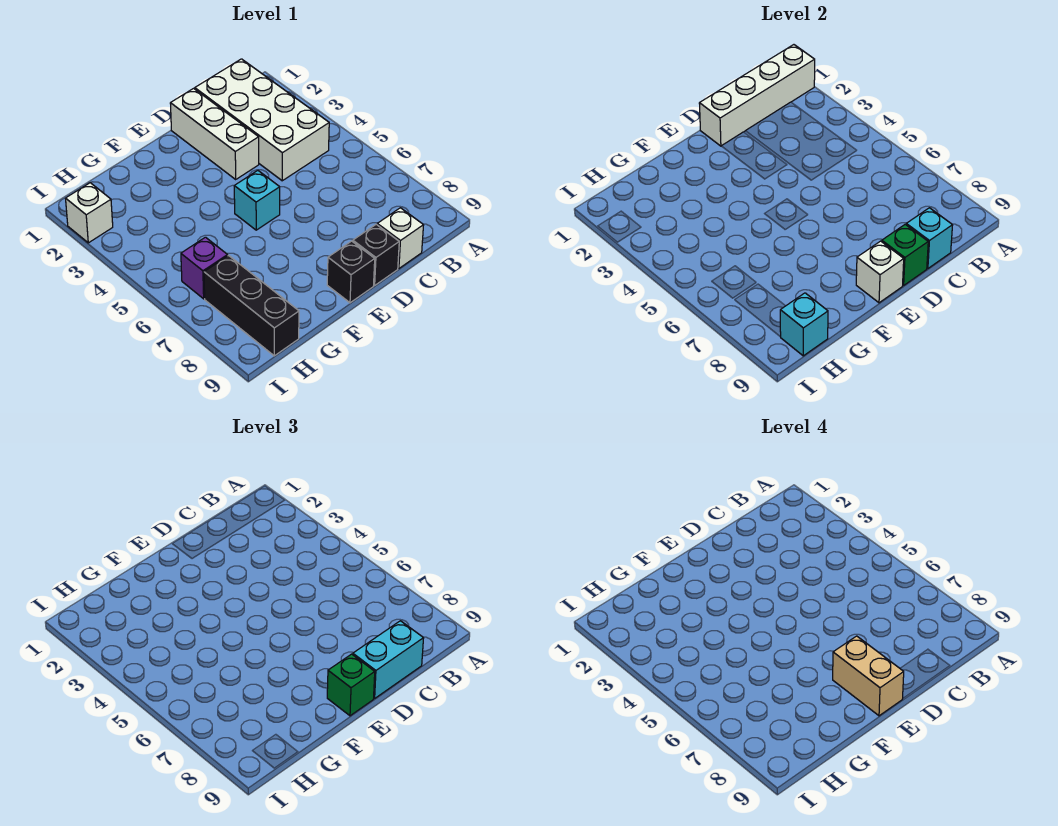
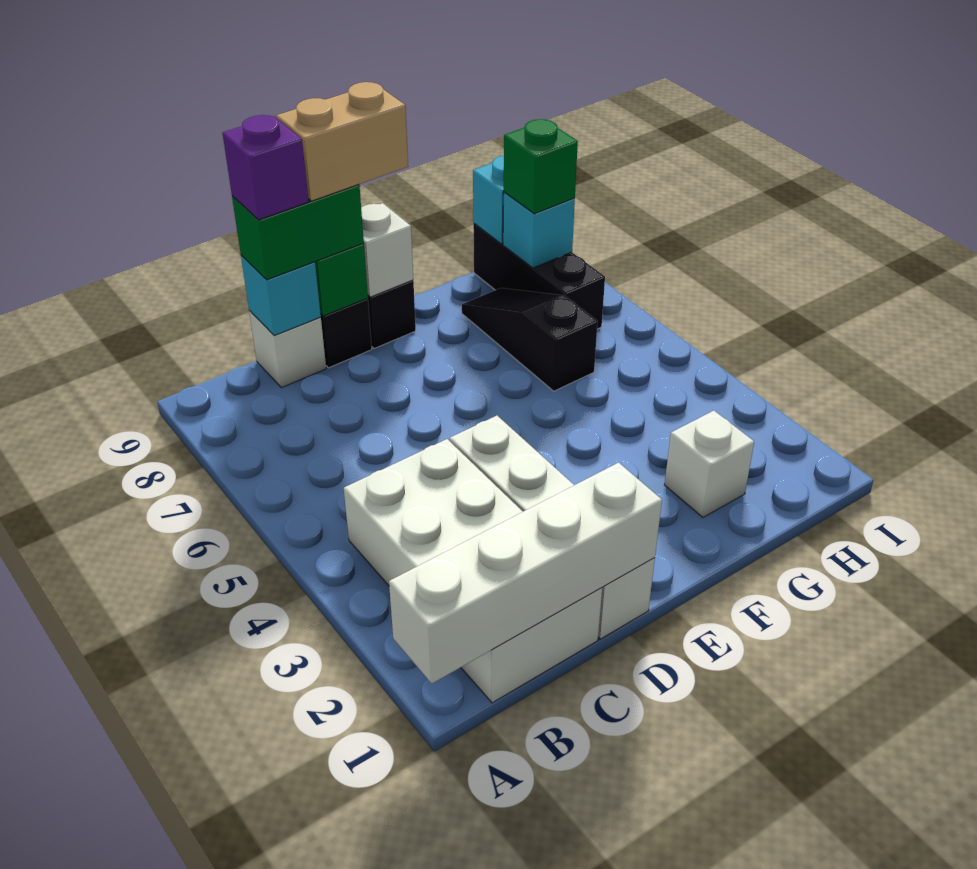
cyan 1x2 brick [353,621,424,698] -> green 1x2 brick [232,185,364,280]
white 1x3 brick [170,88,259,179] -> white 1x4 brick [450,416,655,639]
cyan 1x1 brick [234,171,280,230] -> cyan 1x1 brick moved to [503,192,575,268]
tan 1x2 brick [833,636,904,716] -> tan 1x2 brick turned to [276,82,408,201]
green 1x1 brick [327,654,375,716] -> green 1x1 brick moved to [504,119,578,214]
none -> black 1x3 slope [462,288,598,391]
purple 1x1 brick [181,237,228,299] -> purple 1x1 brick moved to [223,115,309,220]
white 1x1 brick [66,183,113,243] -> white 1x1 brick moved to [664,411,754,517]

